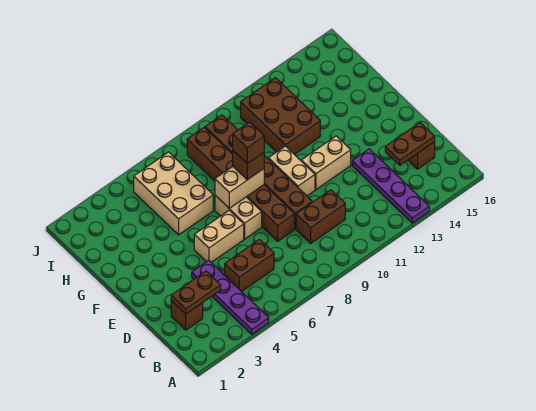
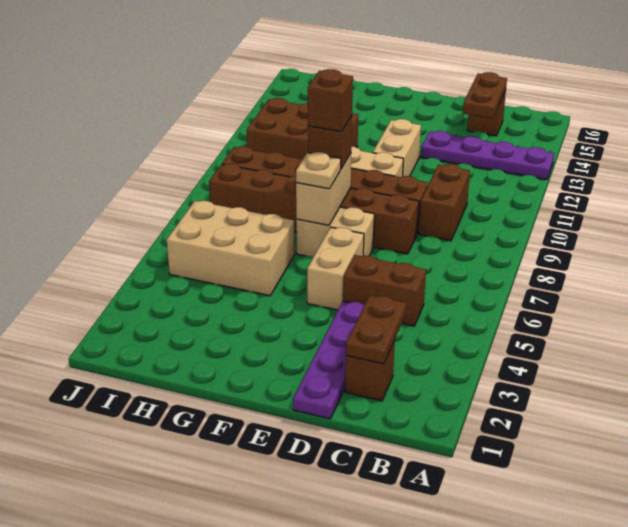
purple 1x4 plate [192,260,269,334] -> purple 1x4 plate turned to [293,301,364,419]
brown 1x2 brick [225,239,274,292] -> brown 1x2 brick turned to [343,255,426,326]
none -> tan 1x1 plate [296,152,341,189]

